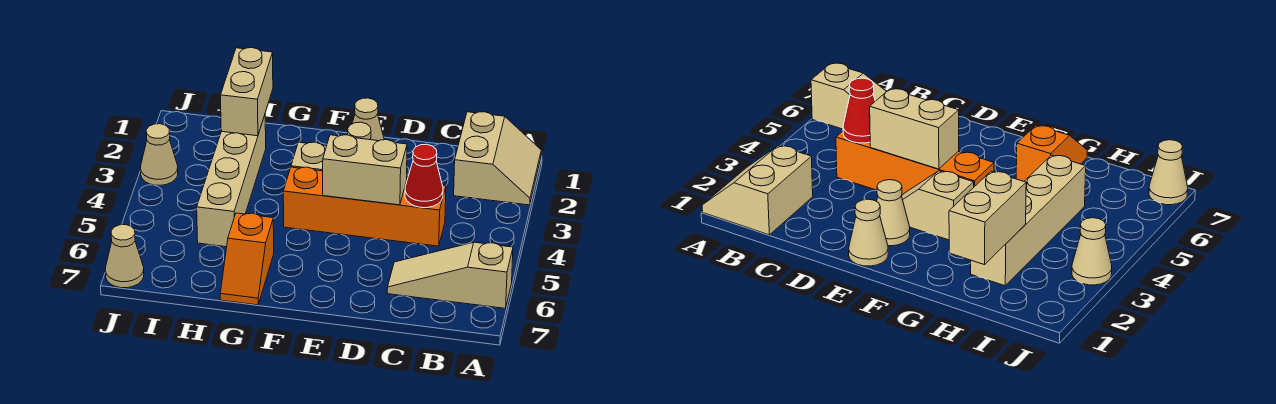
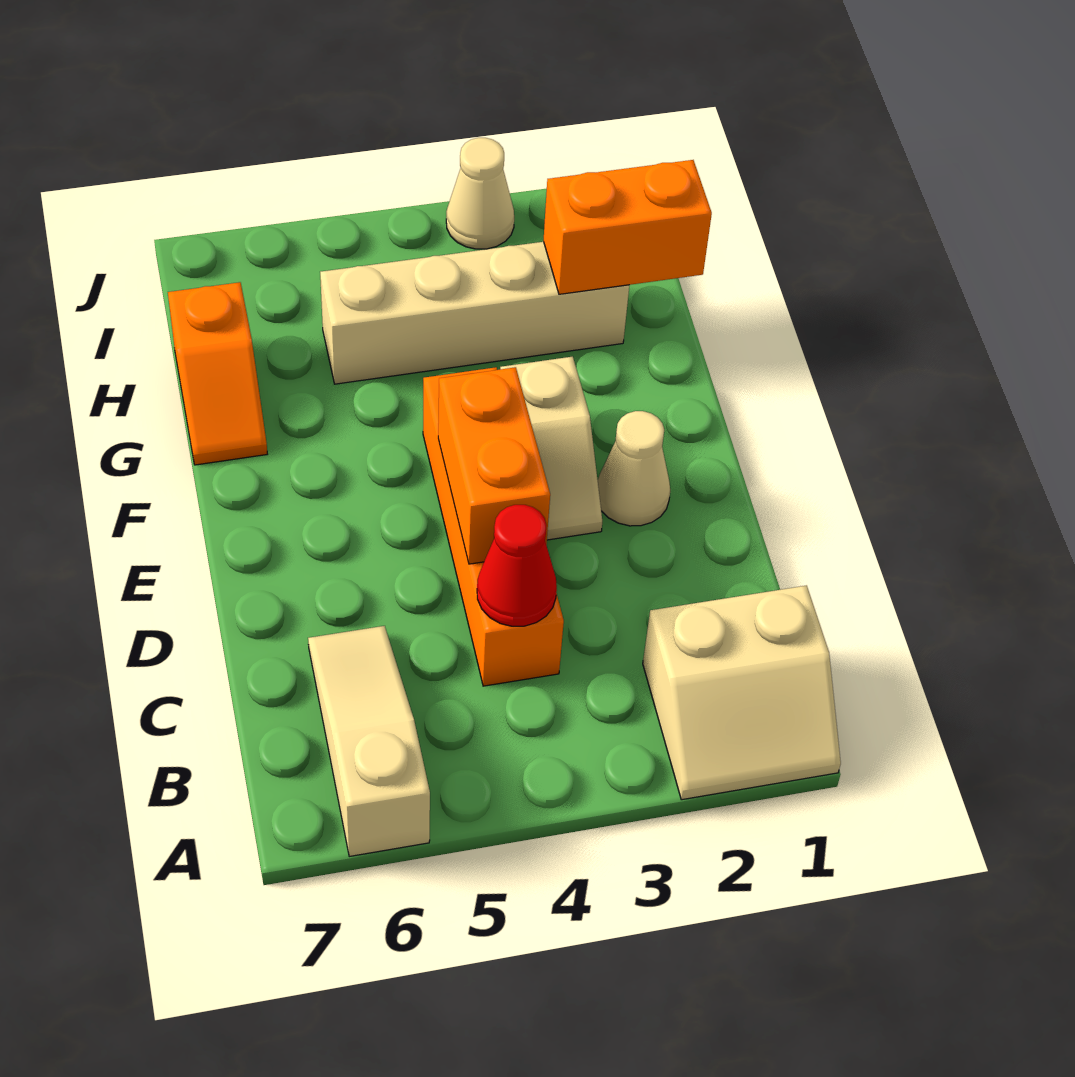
tan 1x2 brick [323,135,407,205] -> orange 1x2 brick [438,367,550,564]
tan 1x1 cone [352,98,384,141] -> none
orange 1x2 slope [220,213,274,305] -> orange 1x2 slope turned to [168,282,267,465]
tan 1x2 brick [221,48,273,136] -> orange 1x2 brick [543,160,712,294]
tan 1x1 cone [105,225,144,288] -> none

